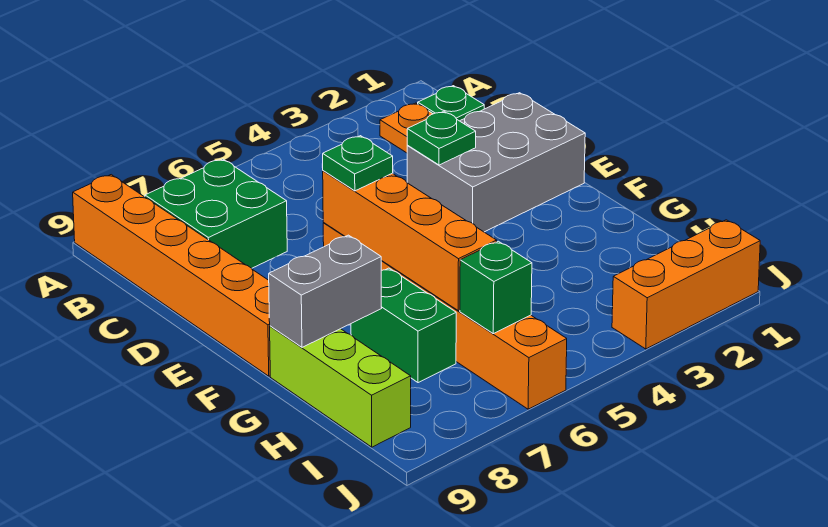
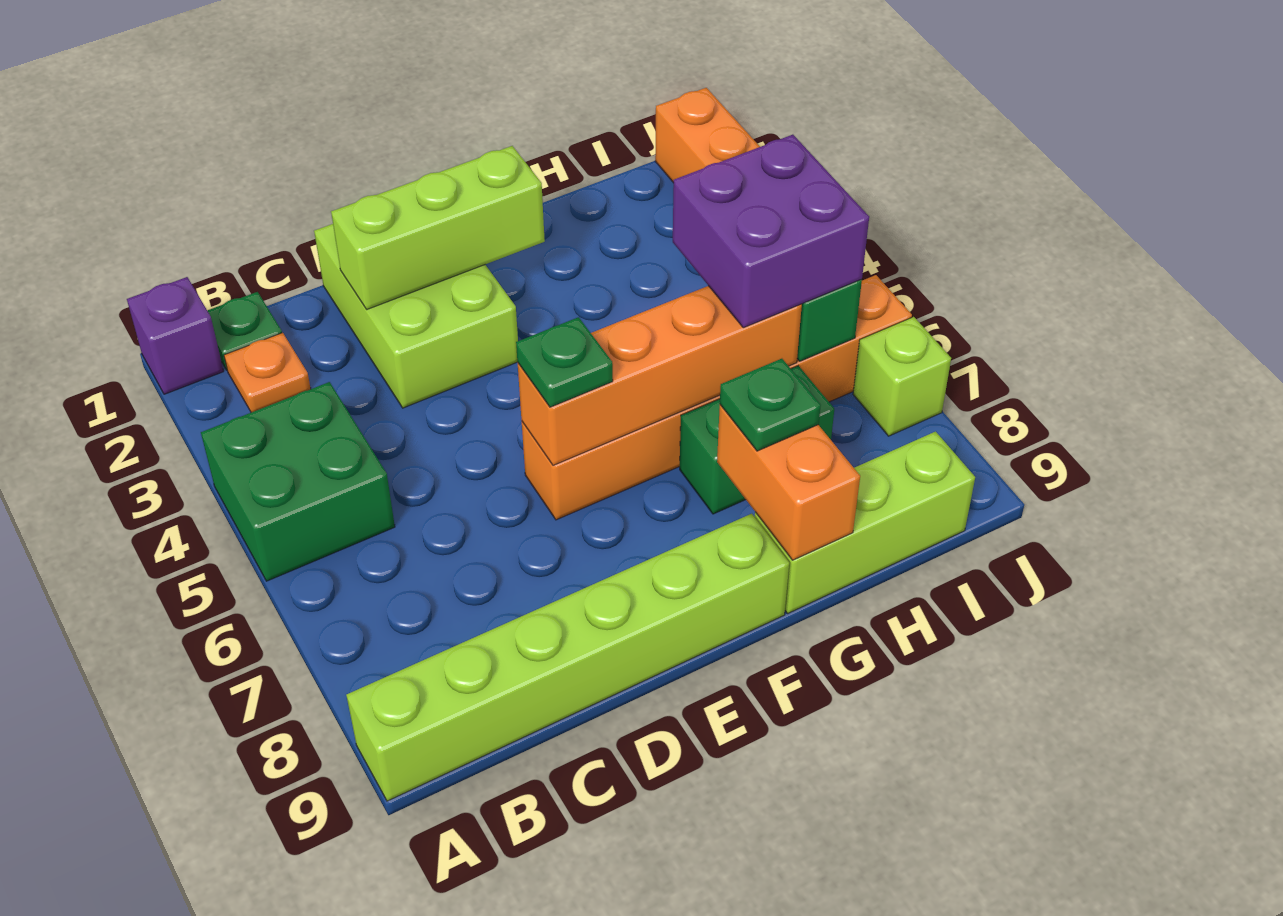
none -> purple 1x1 brick [127,277,224,394]
orange 1x6 brick [73,175,270,376] -> lime 1x6 brick [346,514,789,801]
green 2x2 brick [145,159,287,268] -> green 2x2 brick moved to [201,382,395,581]
grey 2x3 brick [407,93,585,232] -> lime 2x3 brick [314,224,518,408]
none -> lime 1x3 brick [331,146,545,309]
green 1x1 plate [407,111,476,165] -> green 1x1 plate moved to [720,359,821,451]
grey 1x2 brick [269,235,381,347] -> orange 1x2 brick [717,405,860,560]
none -> purple 2x2 brick [673,135,869,328]
none -> lime 1x1 brick [853,317,951,436]

